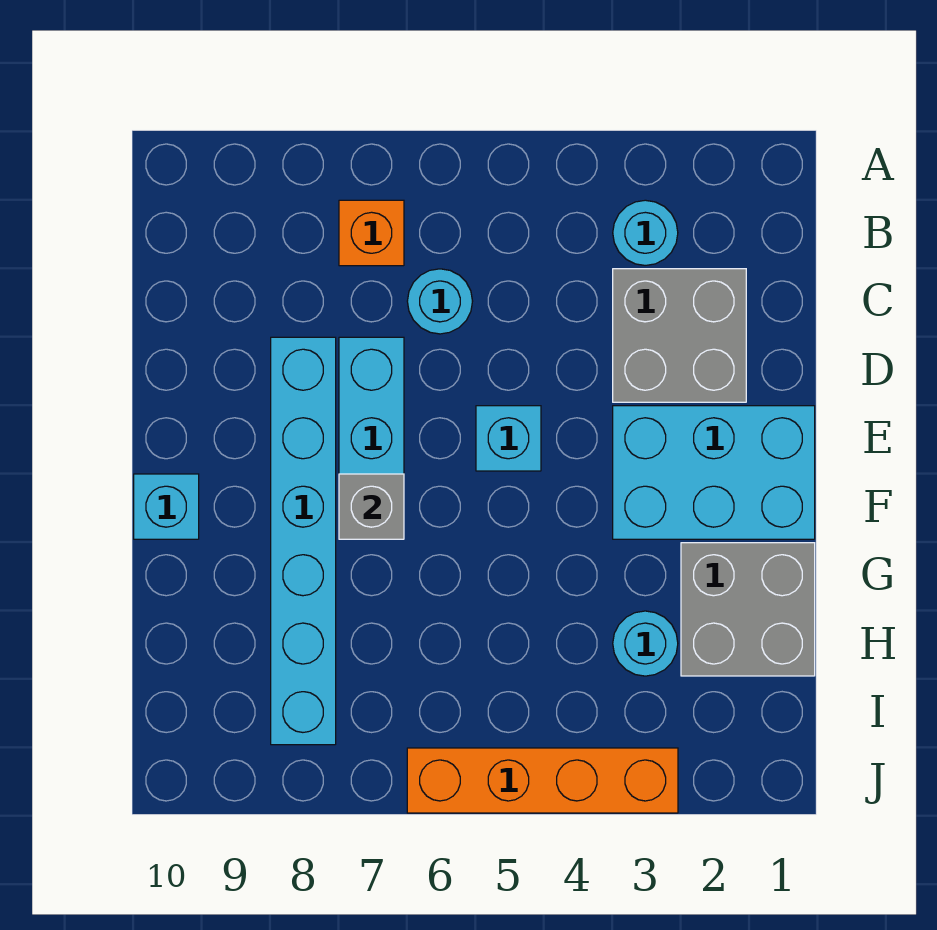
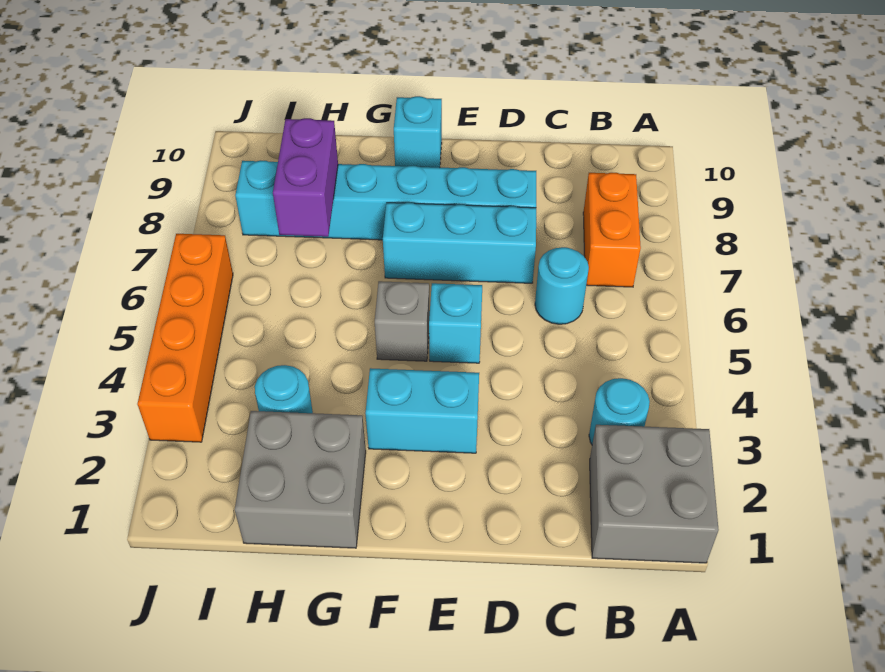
orange 1x1 brick [339,200,404,266] -> orange 1x2 brick [583,173,641,287]
grey 2x2 brick [613,269,746,402] -> grey 2x2 brick moved to [590,425,719,563]
cyan 2x3 brick [613,406,815,539] -> cyan 1x2 brick [366,368,479,453]
grey 1x1 brick [339,474,404,539] -> grey 1x1 brick moved to [375,281,430,361]
none -> purple 1x2 brick [273,118,338,237]

